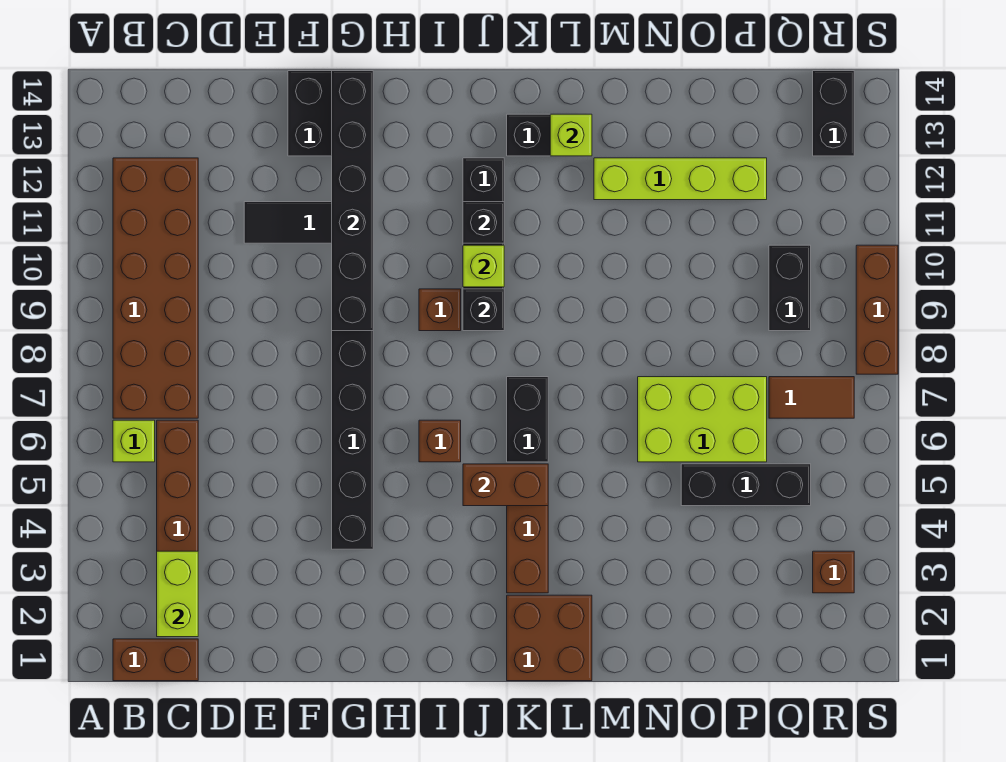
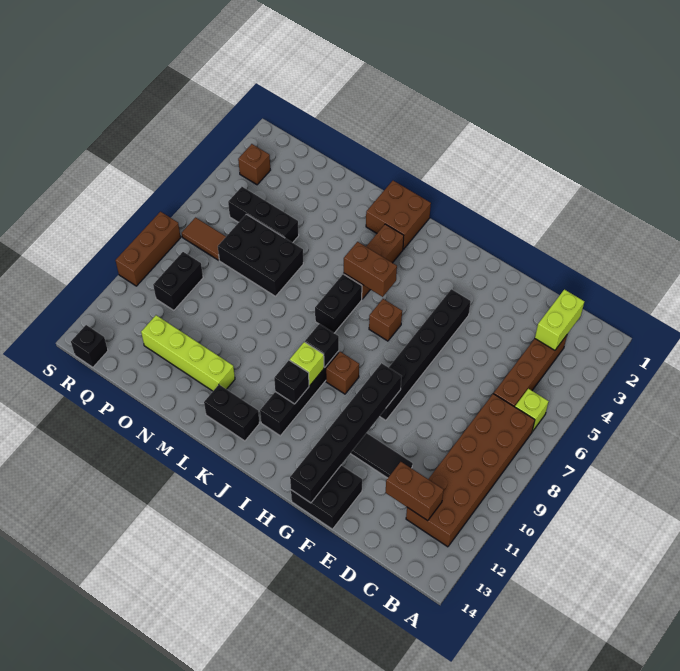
brown 1x2 brick [113,639,198,681] -> brown 1x2 brick moved to [385,462,444,521]
lime 1x1 brick [550,114,592,156] -> none
lime 2x3 brick [638,377,767,462] -> black 2x3 brick [218,214,303,296]
black 1x2 brick [813,71,854,156] -> black 1x1 brick [71,325,108,367]

